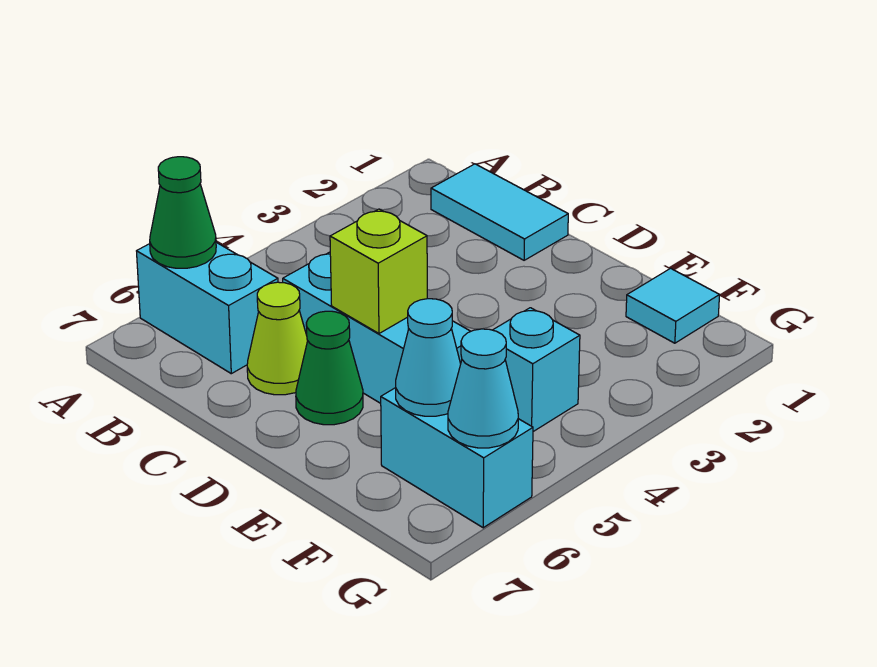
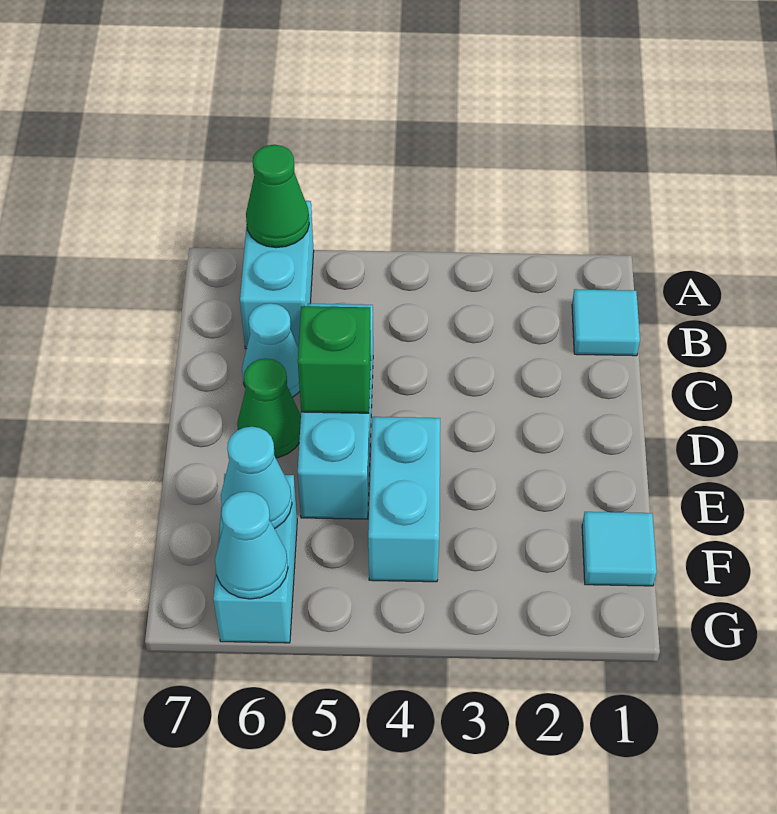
cyan 1x2 tile [431,164,568,260] -> cyan 1x1 tile [572,289,640,356]
lime 1x1 cone [247,282,308,395] -> cyan 1x1 cone [242,303,300,397]
lime 1x1 brick [330,209,427,333] -> green 1x1 brick [298,306,371,413]
cyan 1x1 brick [493,308,580,432] -> cyan 1x2 brick [368,417,440,582]

